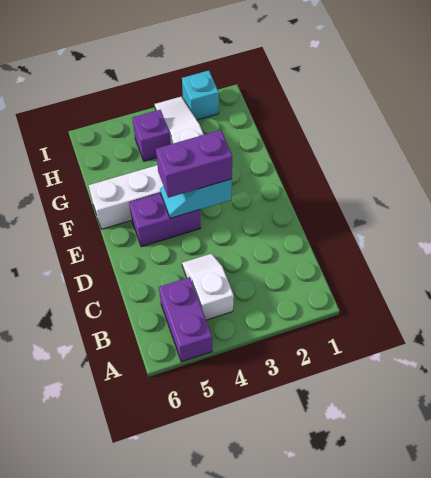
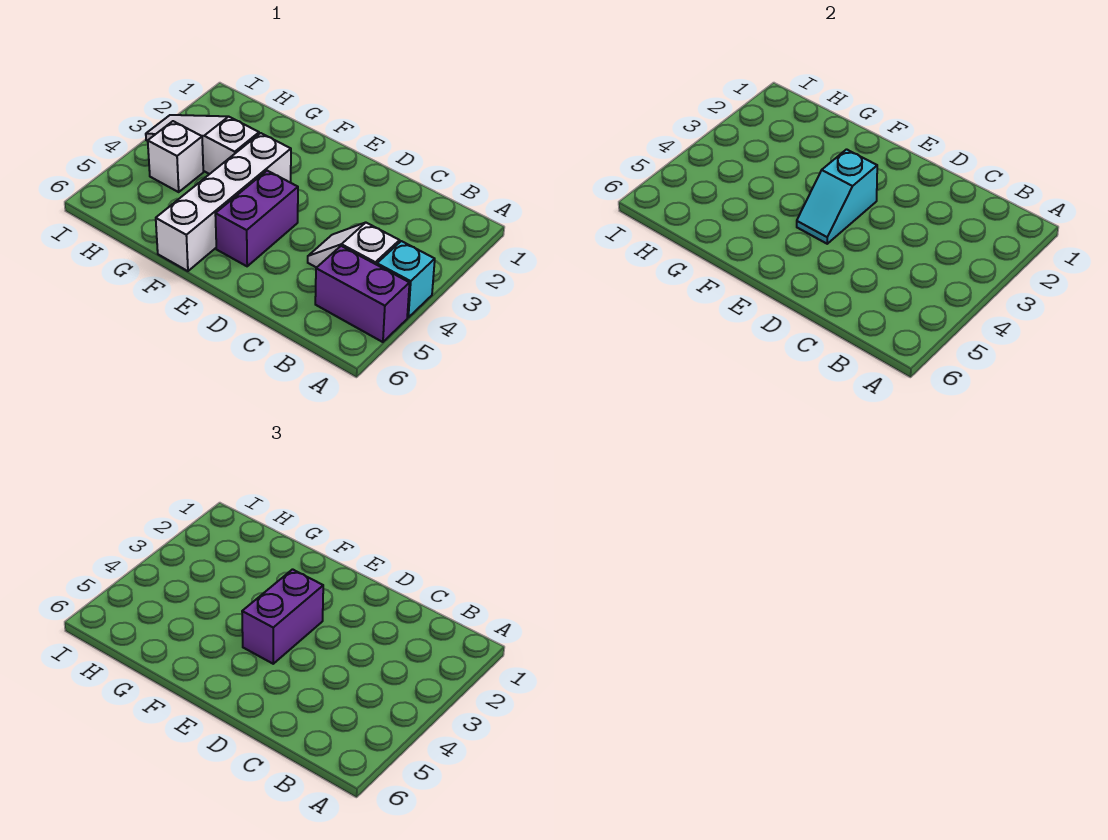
purple 1x1 brick [132,110,170,161] -> white 1x1 brick [148,121,203,192]
cyan 1x1 brick [182,71,219,120] -> cyan 1x1 brick moved to [377,241,435,317]

